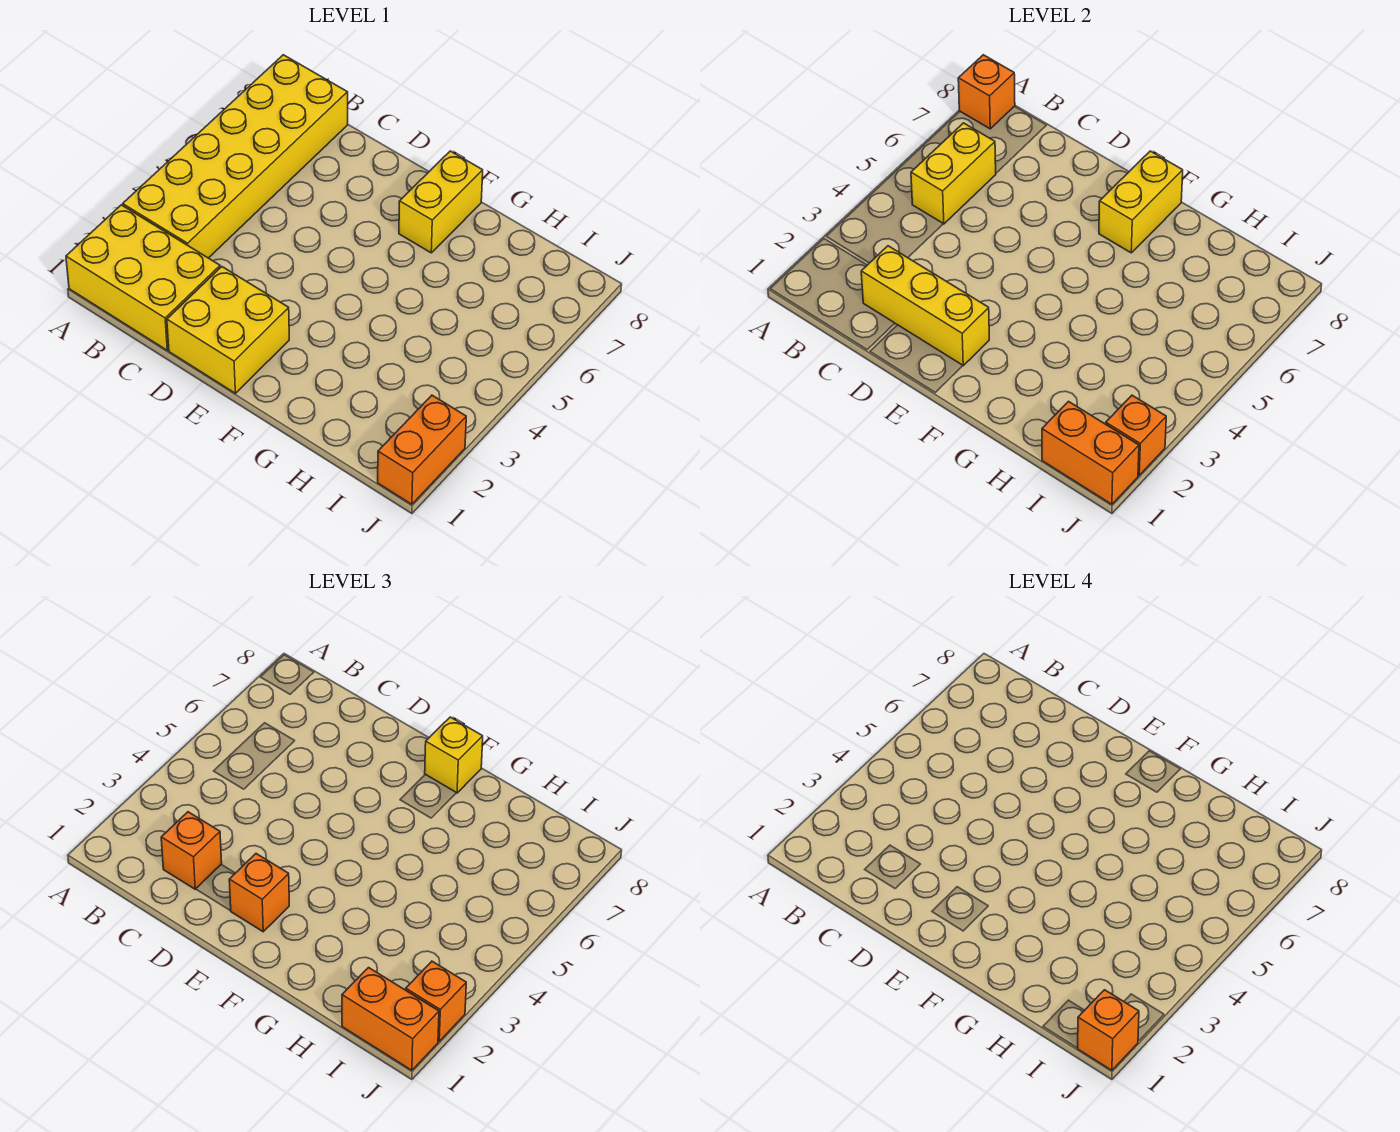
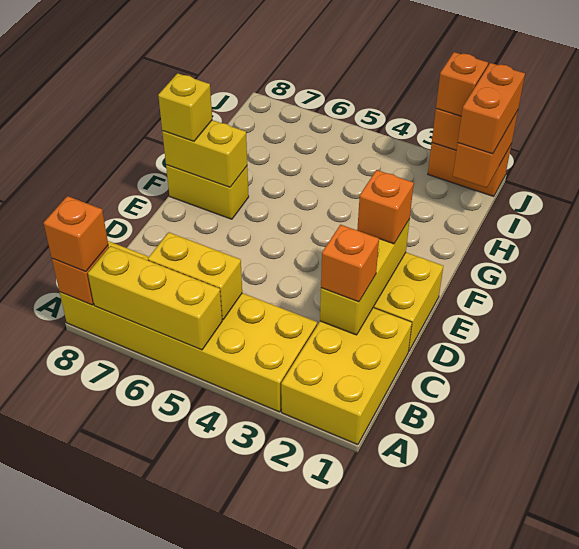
none -> yellow 1x3 brick [88,246,222,350]
orange 1x1 brick [1078,990,1139,1070] -> orange 1x1 brick moved to [44,196,108,272]

